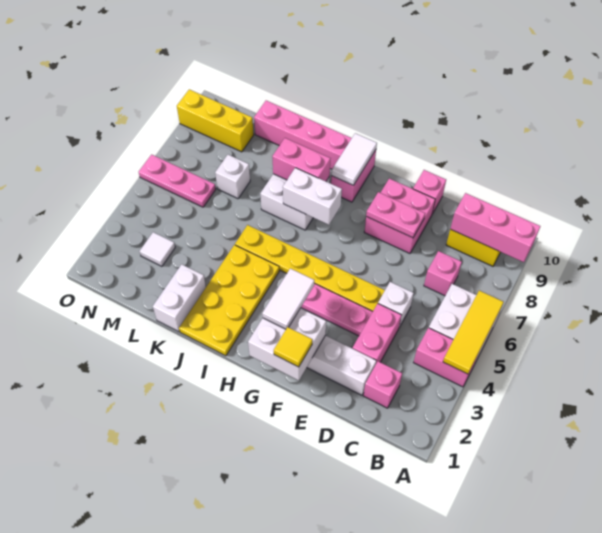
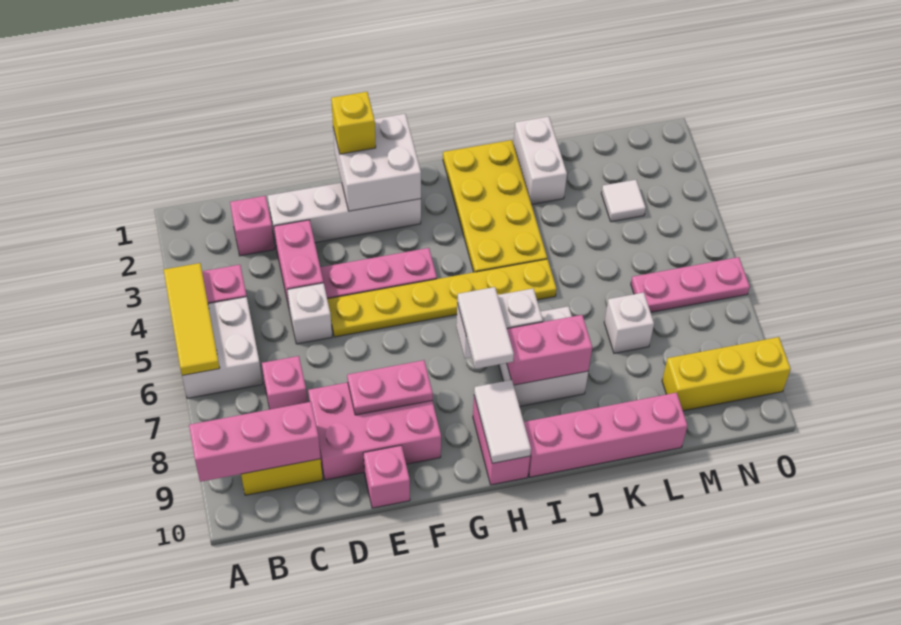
pink 2x2 brick [364,179,435,253] -> pink 2x3 brick [308,382,441,480]
yellow 1x1 tile [274,327,312,367] -> yellow 1x1 brick [331,92,376,154]
white 1x2 tile [262,268,314,329] -> white 1x2 tile moved to [457,287,514,369]

